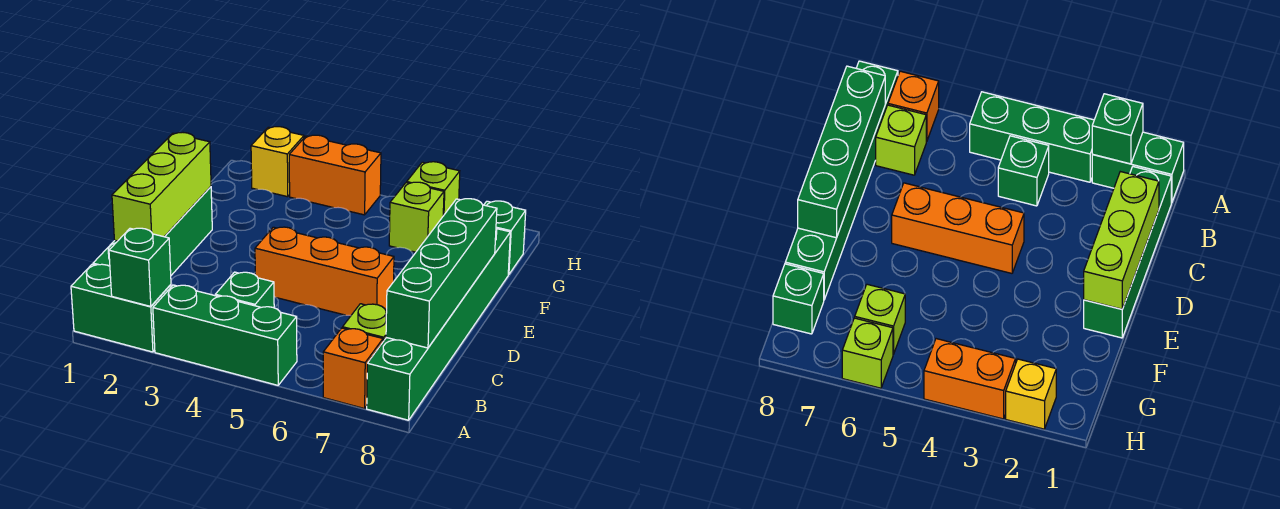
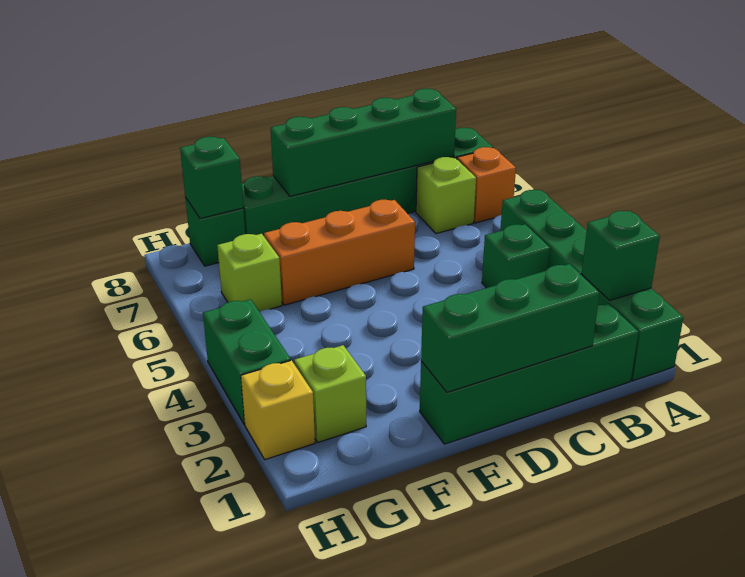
lime 1x3 brick [112,133,211,241] -> green 1x3 brick [421,264,600,392]
orange 1x3 brick [255,227,394,316] -> orange 1x3 brick turned to [264,200,415,305]
none -> green 1x1 brick [180,137,243,219]
orange 1x2 brick [289,135,381,215] -> green 1x2 brick [203,299,291,424]
lime 1x1 brick [407,162,460,216] -> lime 1x1 brick moved to [294,345,366,443]

